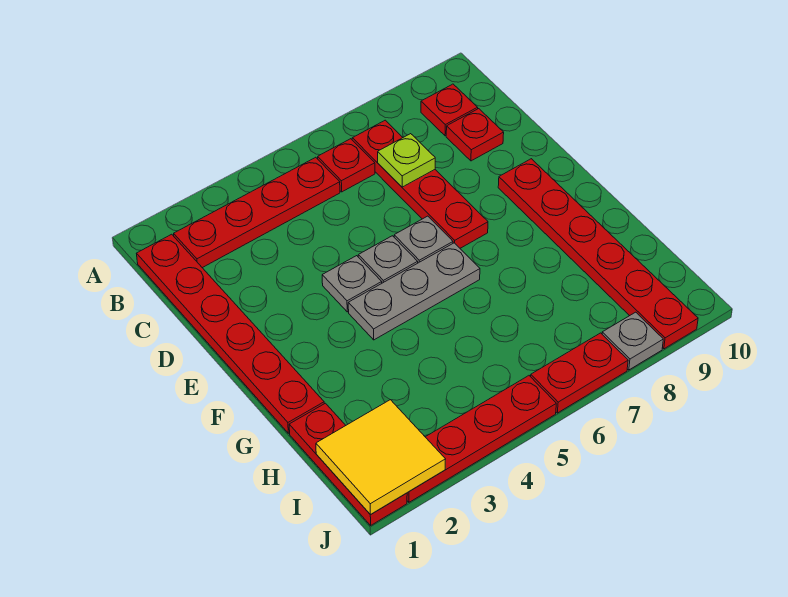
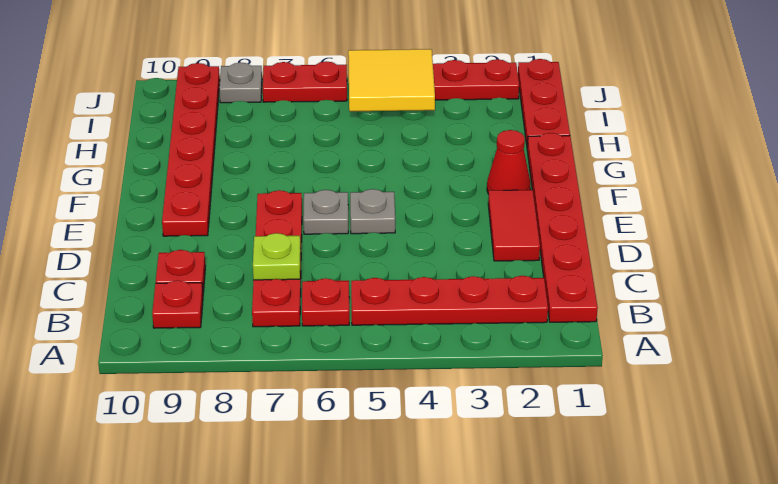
none -> red 1x2 tile [488,190,540,261]
grey 1x1 plate [322,256,382,312] -> none
none -> red 1x1 cone [487,130,531,194]
grey 1x3 plate [348,243,480,340] -> none
yellow 2x2 tile [316,400,446,515] -> yellow 2x2 tile moved to [348,49,435,111]

